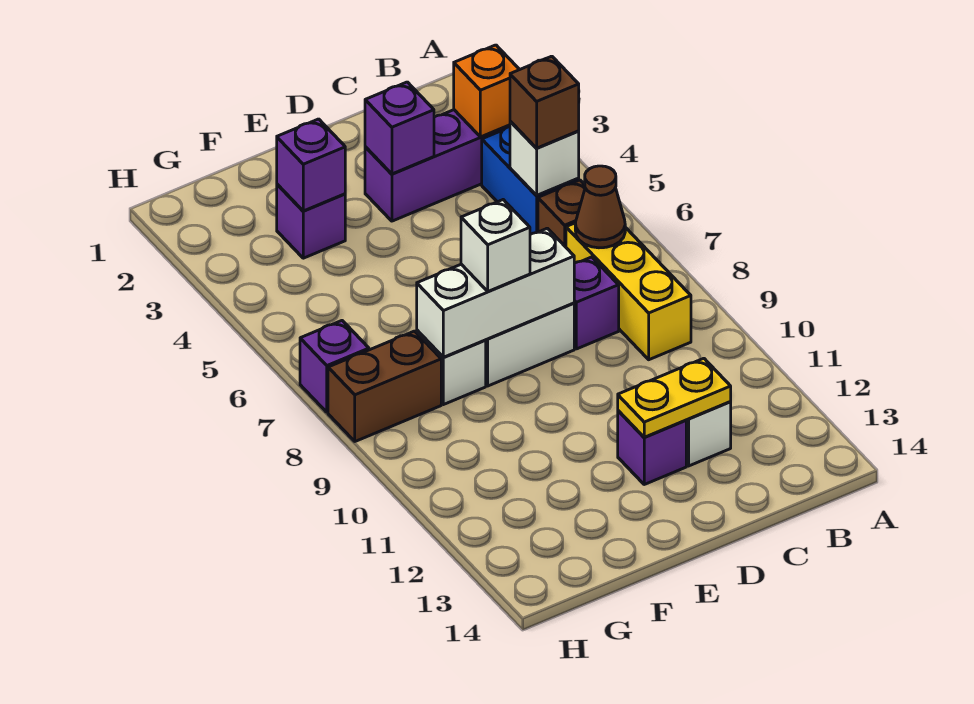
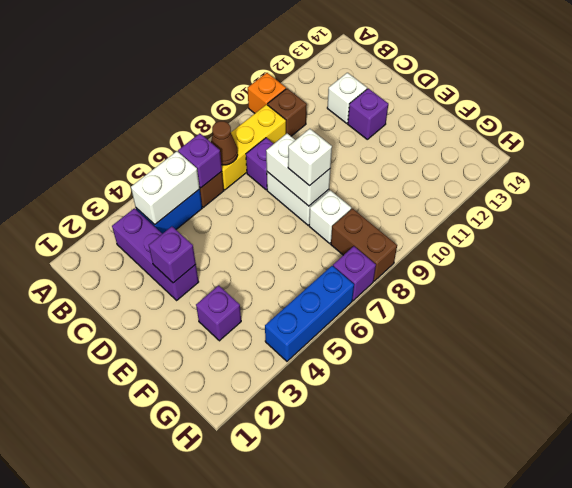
orange 1x1 brick [454,45,520,137] -> orange 1x1 brick moved to [248,73,286,113]
white 1x1 brick [510,121,579,196] -> white 1x2 brick [131,151,200,224]
brown 1x1 brick [510,56,579,148] -> brown 1x1 brick moved to [268,89,307,136]
yellow 1x2 plate [618,358,731,437] -> none
white 1x3 brick [417,228,574,357] -> white 1x2 brick [266,134,330,206]
purple 1x1 brick [277,119,345,211] -> purple 1x1 brick moved to [178,133,222,188]
none -> blue 1x3 brick [265,266,354,361]

